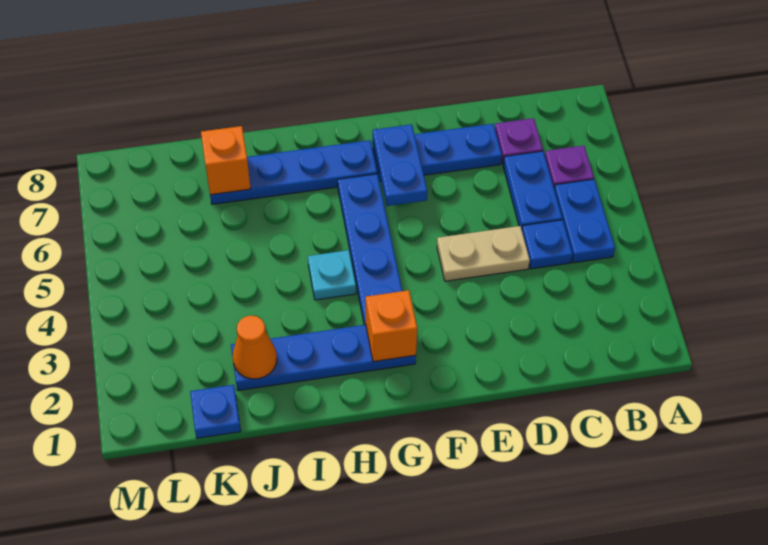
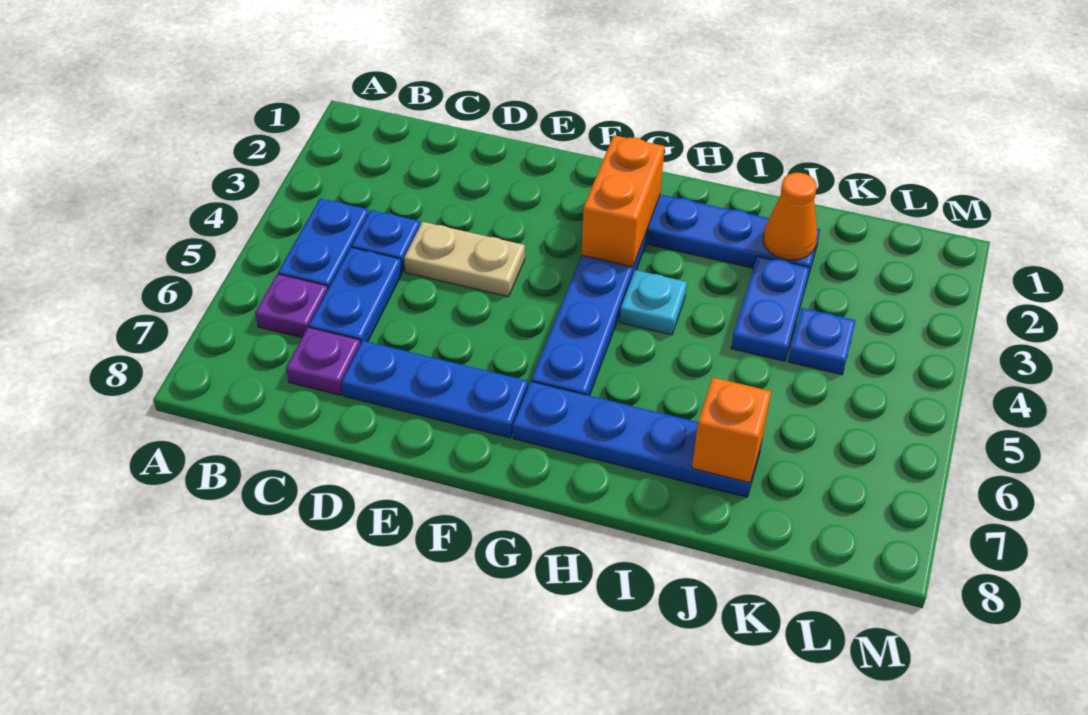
blue 1x2 plate [373,124,427,206] -> blue 1x2 plate moved to [731,256,810,361]
orange 1x1 brick [365,290,417,362] -> orange 1x2 brick [582,135,665,267]
blue 1x1 plate [190,385,241,438] -> blue 1x1 plate moved to [788,308,856,375]

